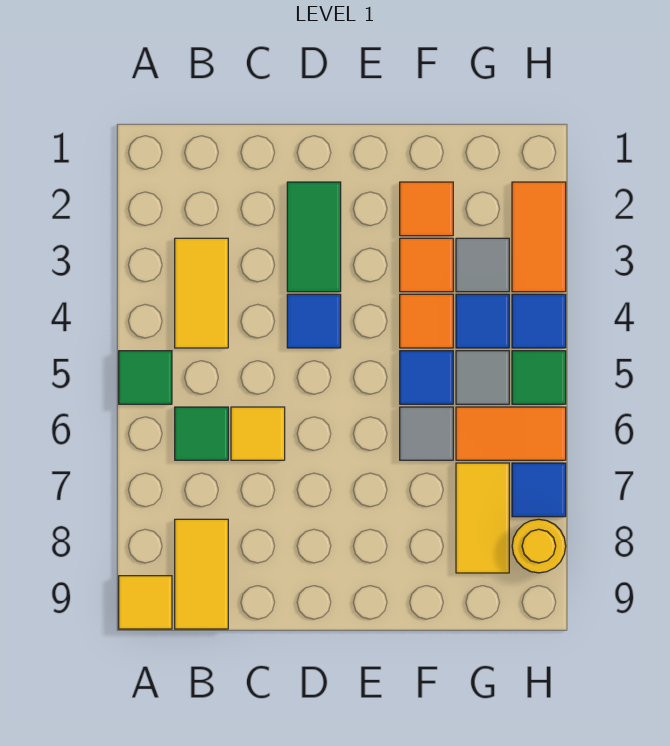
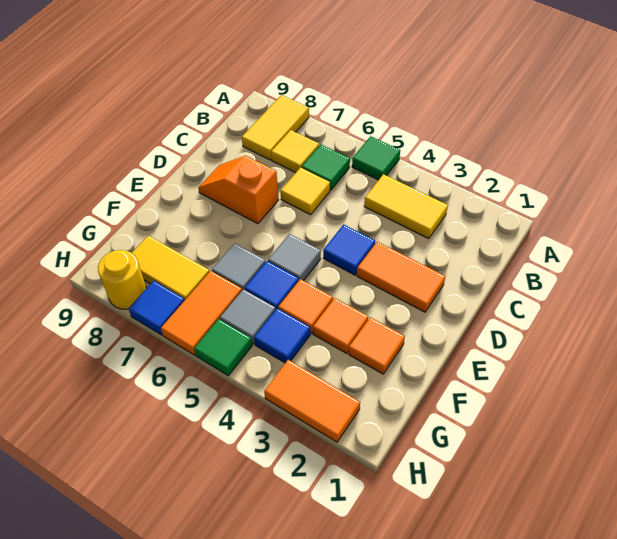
yellow 1x1 tile [119,576,172,629] -> yellow 1x1 tile moved to [271,130,319,173]
yellow 1x2 tile [175,519,228,629] -> yellow 1x2 tile turned to [242,95,309,160]
green 1x2 tile [287,182,341,292] -> orange 1x2 tile [357,242,445,312]
none -> orange 1x2 slope [198,156,279,224]
grey 1x1 tile [456,238,509,292] -> grey 1x1 tile moved to [268,234,321,281]
blue 1x1 tile [512,294,566,348] -> none

